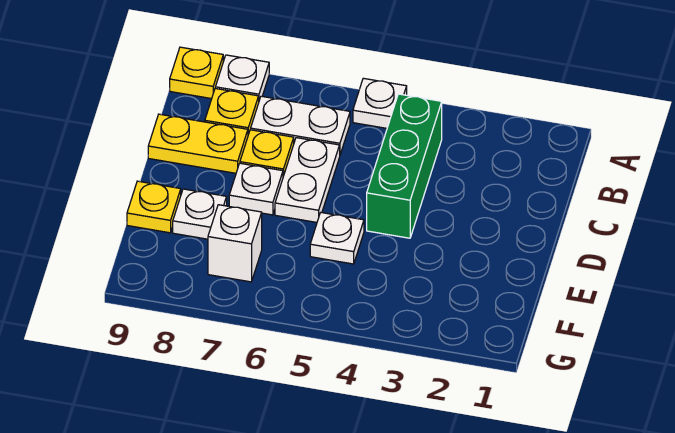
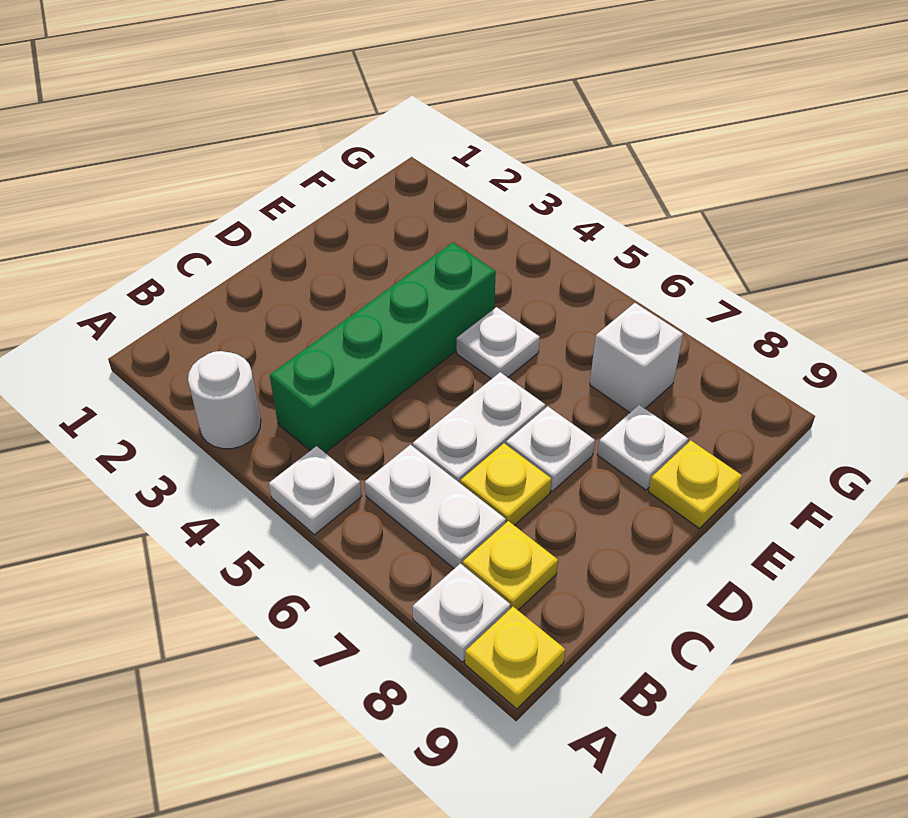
none -> white 1x1 round brick [188,351,261,449]
green 1x3 brick [367,94,442,238] -> green 1x4 brick [270,242,496,453]
yellow 1x2 plate [148,114,248,173] -> none

